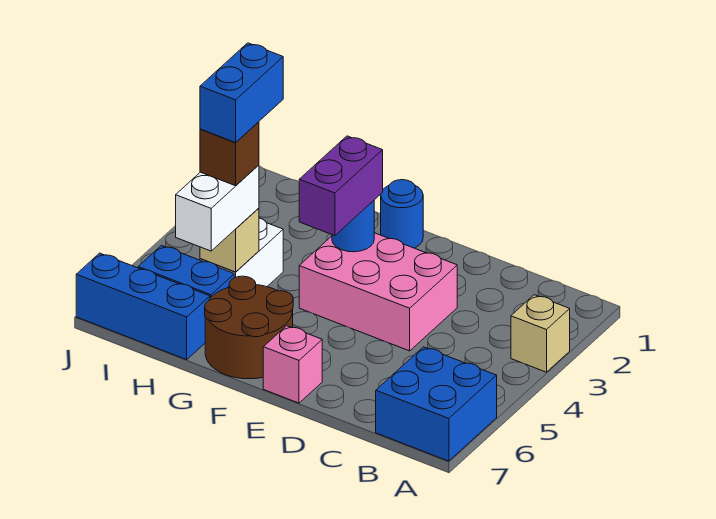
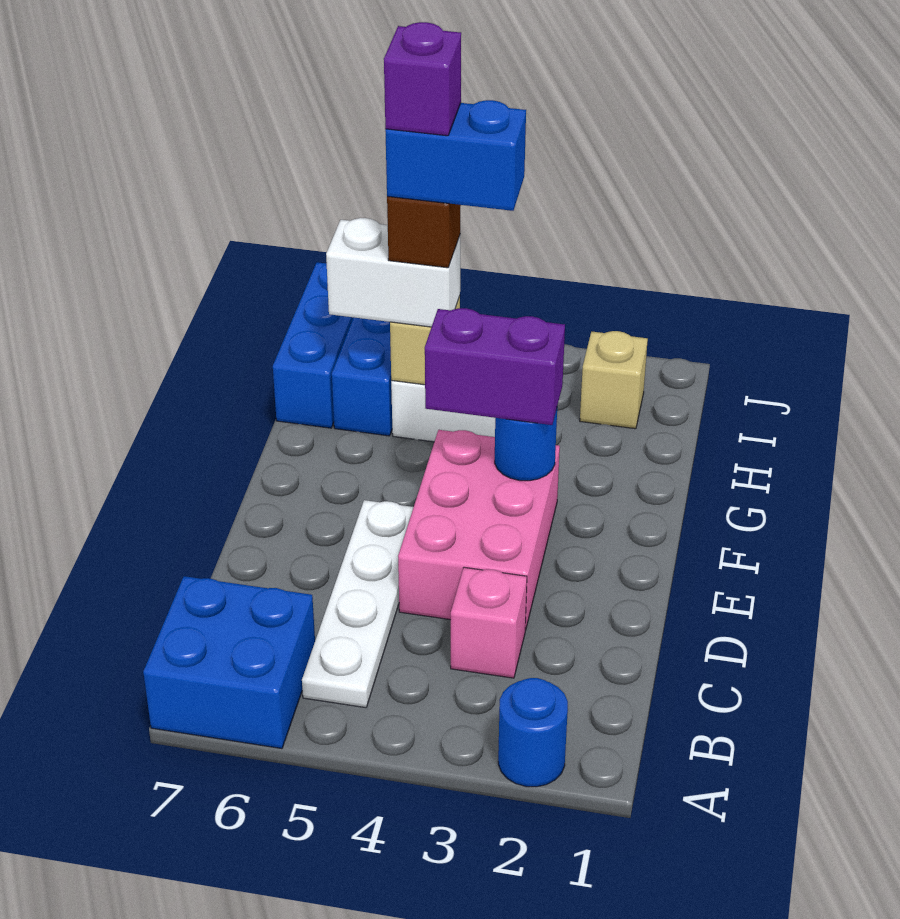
tan 1x1 brick [511,295,570,372] -> tan 1x1 brick moved to [580,331,648,429]
none -> white 1x4 plate [302,500,414,708]
pink 1x1 brick [263,326,322,403] -> pink 1x1 brick moved to [451,567,527,678]
blue 1x1 round brick [381,180,423,248] -> blue 1x1 round brick moved to [498,678,568,787]
brown 2x2 round brick [205,276,293,379] -> none
none -> purple 1x1 brick [384,22,461,136]

